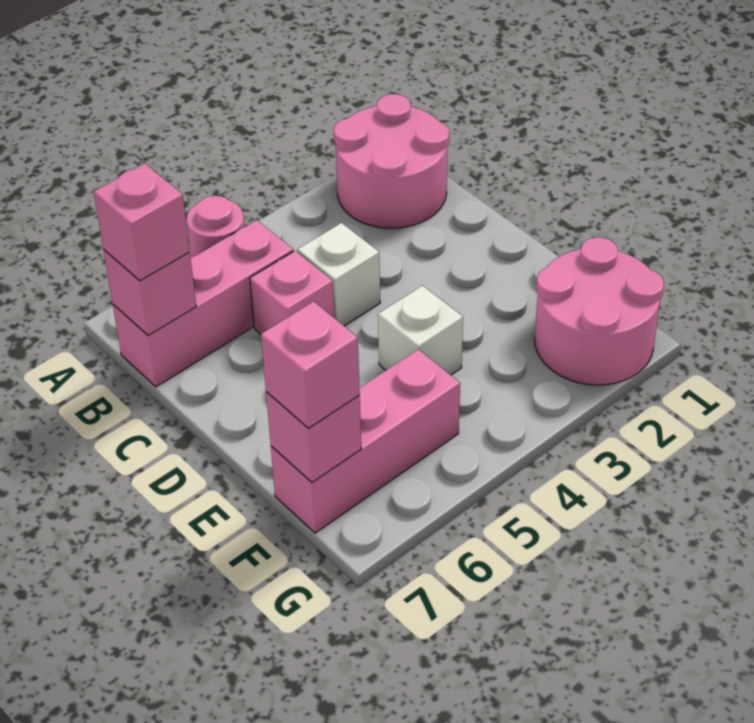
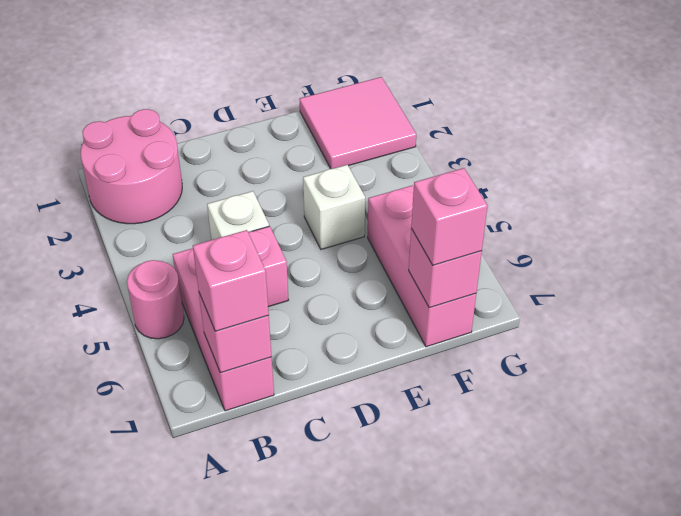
pink 2x2 round brick [535,237,664,385] -> pink 2x2 tile [300,77,416,169]

